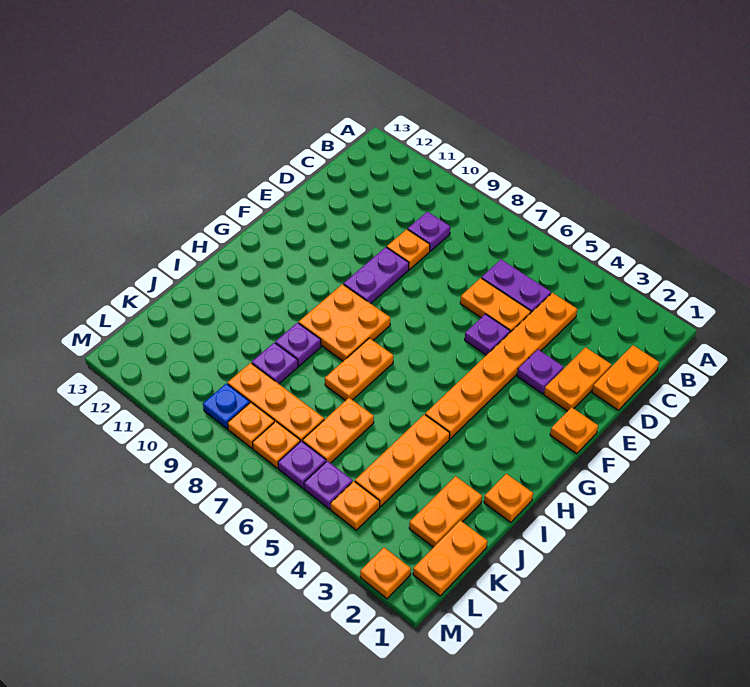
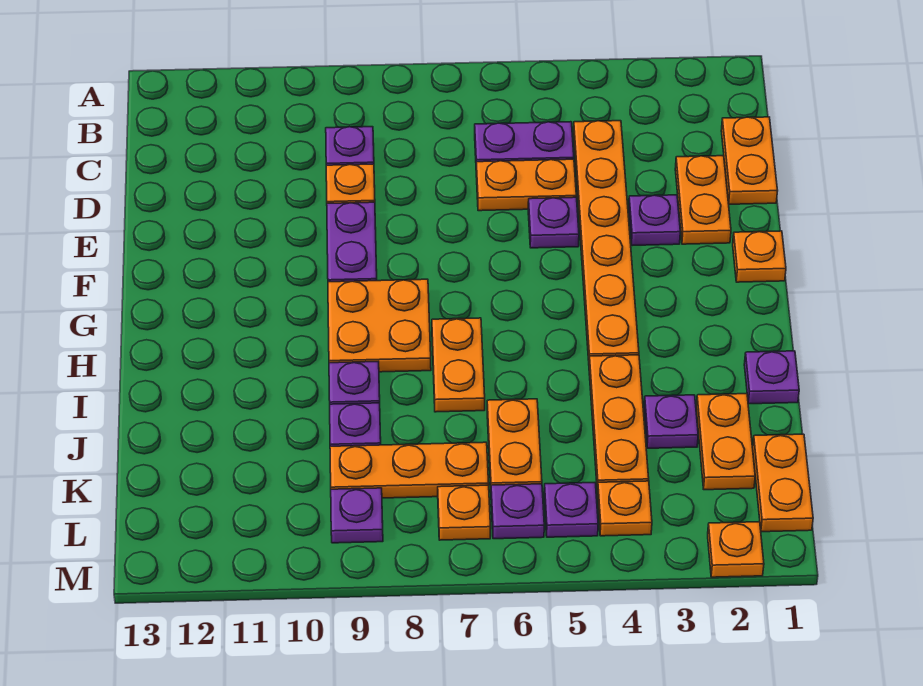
orange 1x1 plate [484,474,533,522] -> purple 1x1 plate [744,351,799,404]
none -> purple 1x1 plate [644,395,698,448]
orange 1x1 plate [227,402,275,448] -> none
blue 1x1 plate [203,383,250,429] -> purple 1x1 plate [331,488,383,543]

